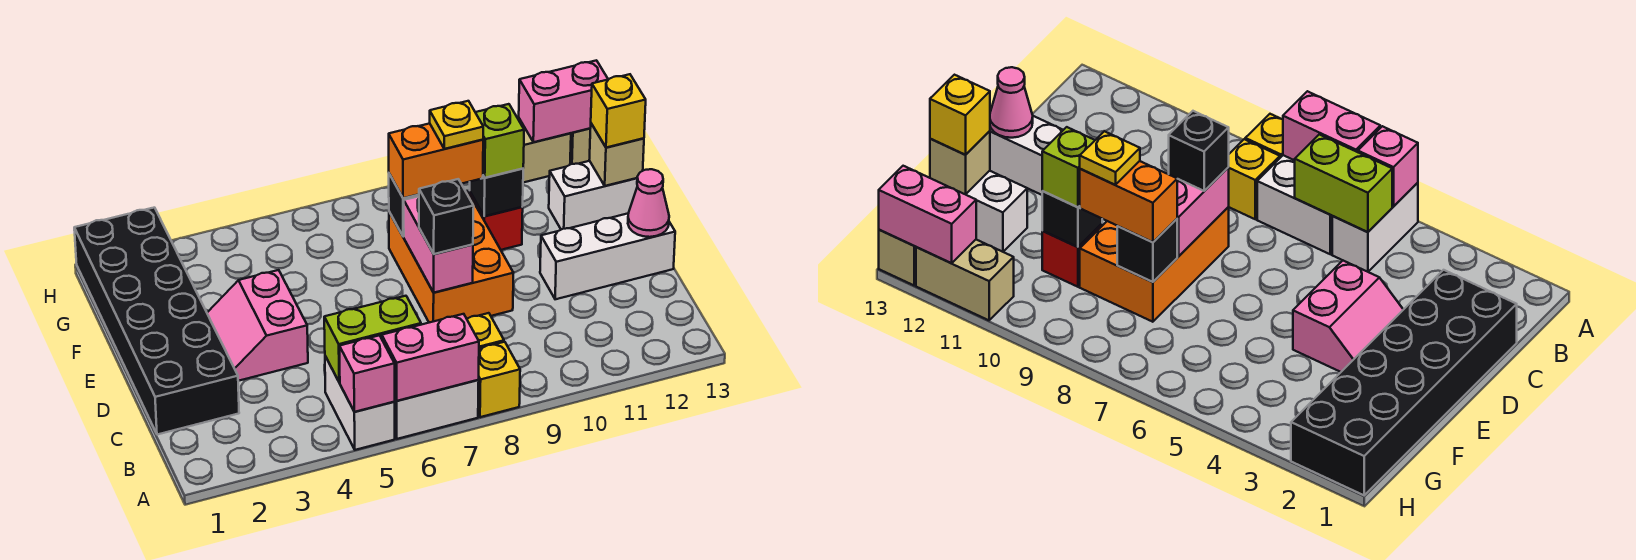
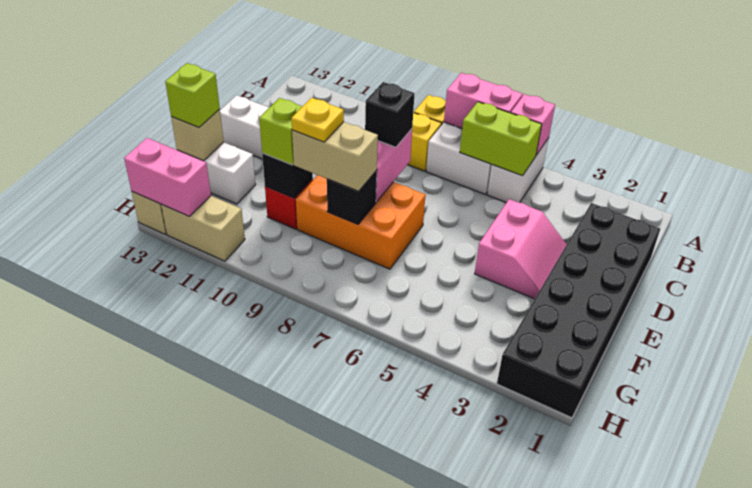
orange 2x3 brick [389,191,513,323] -> orange 2x3 brick turned to [296,175,426,269]
pink 1x1 cone [628,169,669,237] -> none
orange 1x2 brick [389,123,483,198] -> tan 1x2 brick [292,122,378,191]
yellow 1x1 brick [591,74,646,148] -> lime 1x1 brick [165,63,220,127]

